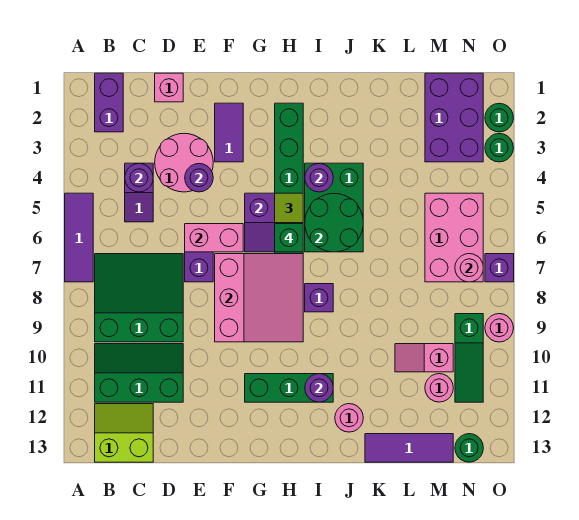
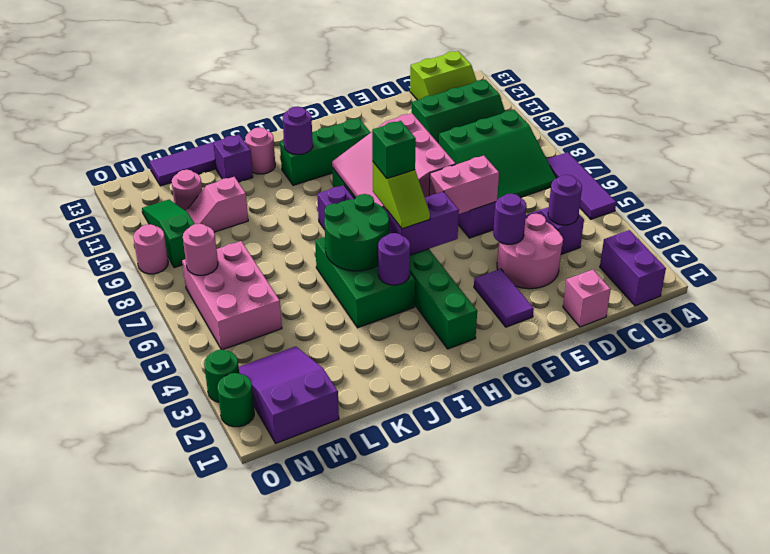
pink 1x2 slope [395,344,453,372] -> pink 1x2 slope turned to [186,177,248,232]
purple 2x3 brick [425,73,483,162] -> purple 2x3 slope [239,346,339,443]
green 1x1 round brick [455,434,483,462] -> none
purple 1x1 brick [485,254,514,282] -> purple 1x1 brick moved to [213,135,253,182]

